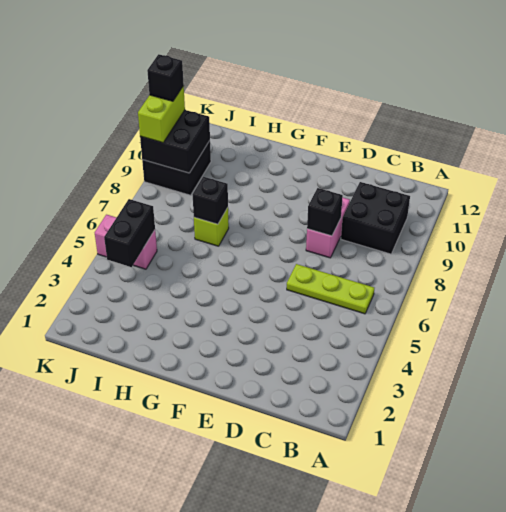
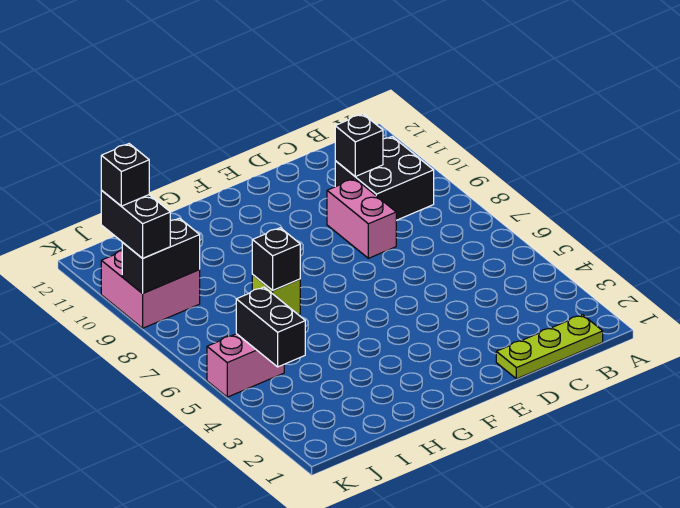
lime 1x3 plate [287,264,374,314] -> lime 1x3 plate moved to [496,315,603,379]
black 1x1 brick [307,188,343,236] -> black 1x1 brick moved to [335,114,383,176]
black 2x2 brick [142,141,211,195] -> pink 2x2 brick [101,251,200,328]
black 2x2 brick [140,110,210,173] -> black 1x2 brick [122,218,200,293]
lime 1x2 brick [138,86,185,143] -> black 1x2 brick [101,191,170,258]

